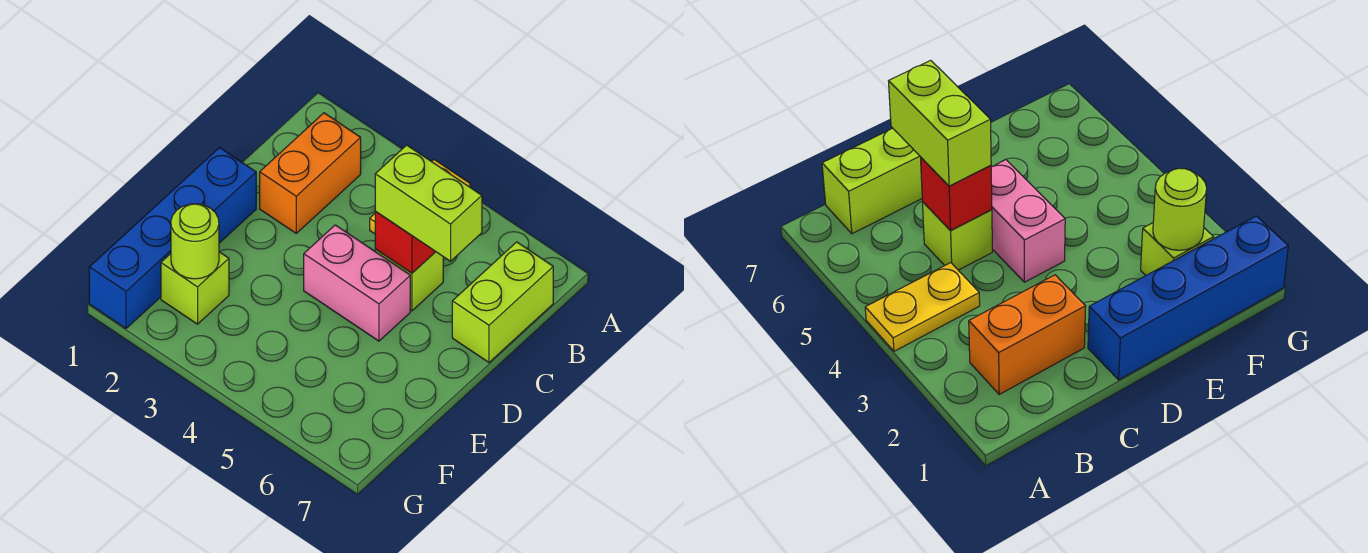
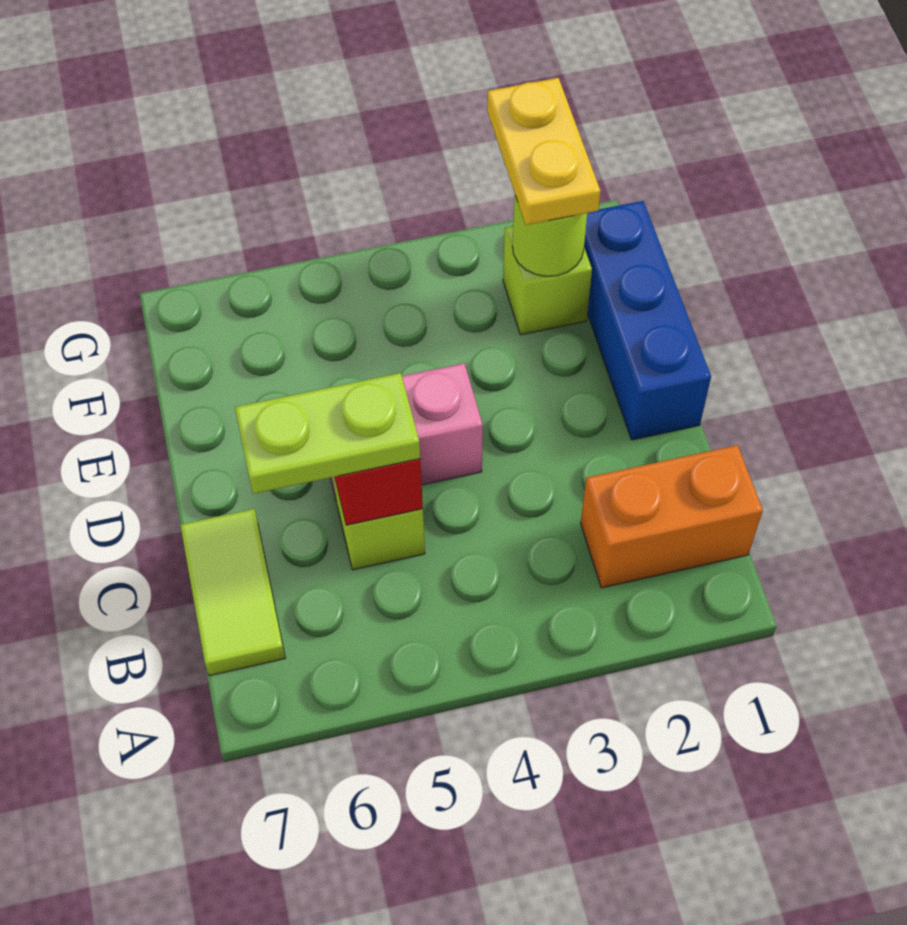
yellow 1x2 plate [865,263,980,351] -> yellow 1x2 plate moved to [487,78,601,225]
orange 1x2 brick [260,113,361,233] -> orange 1x2 brick turned to [581,445,763,588]
lime 1x2 brick [452,242,553,362] -> lime 1x2 tile [180,509,285,676]
lime 1x2 brick [375,145,482,261] -> lime 1x2 plate [235,373,420,494]
blue 1x4 brick [89,148,256,328] -> blue 1x3 brick [584,201,711,440]

